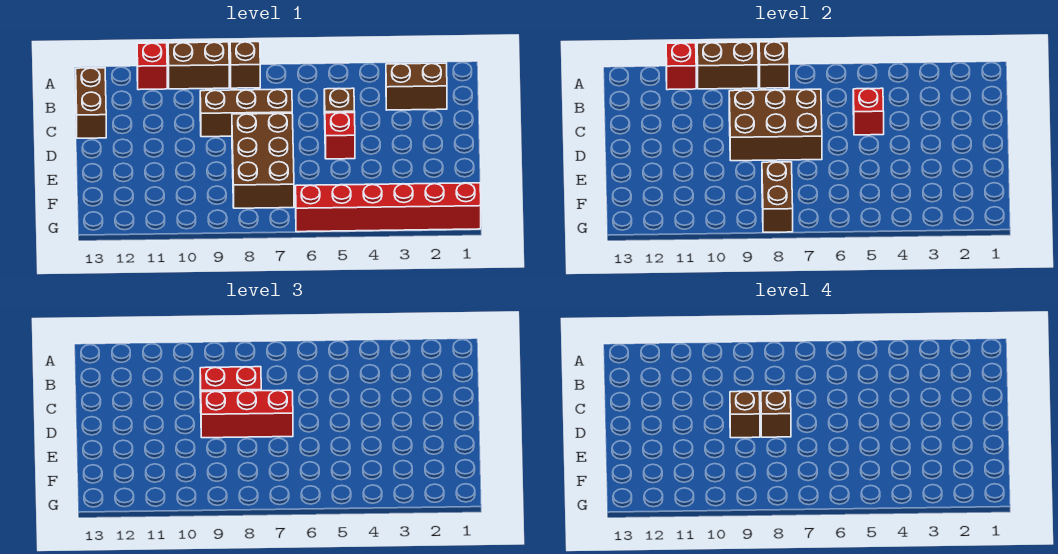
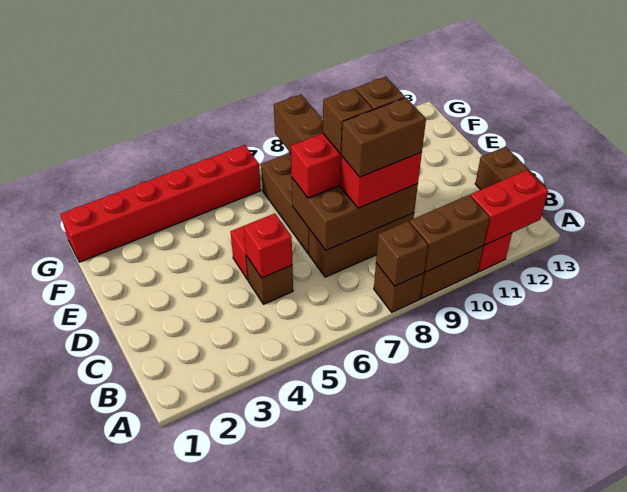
red 1x1 brick [666,43,696,90] -> red 1x2 brick [470,170,548,245]
brown 1x2 brick [386,63,447,110] -> brown 1x2 brick moved to [341,98,426,177]

